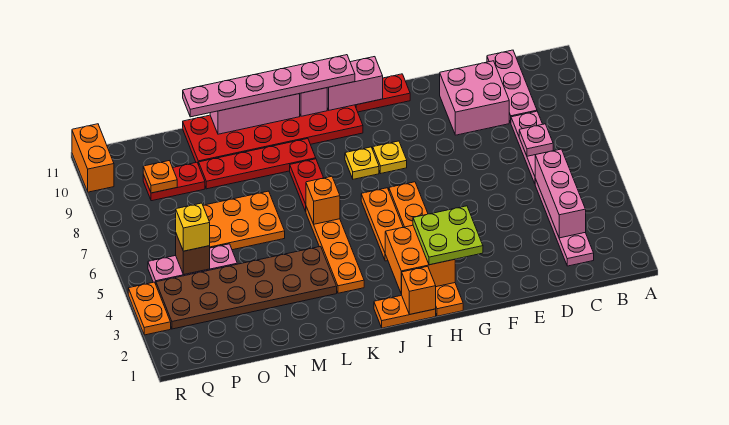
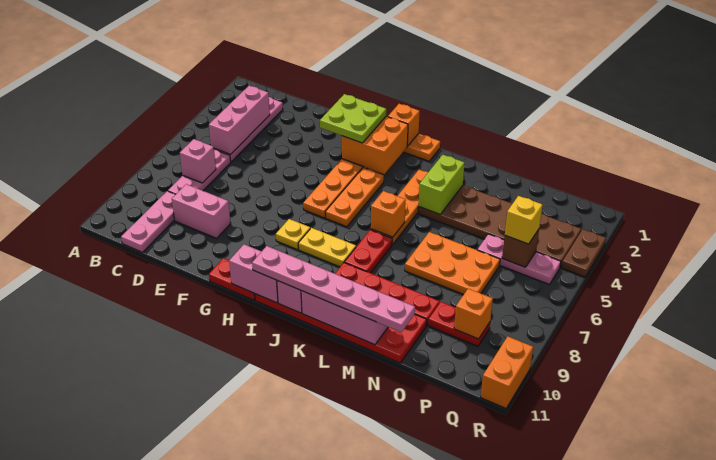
pink 1x1 plate [519,124,553,156] -> pink 1x1 brick [180,139,216,183]
pink 2x2 brick [440,61,509,135] -> pink 1x2 brick [172,184,231,238]
yellow 1x1 plate [345,147,379,179] -> yellow 1x2 plate [298,228,356,267]
none -> lime 1x2 brick [419,155,465,215]
orange 1x1 plate [143,161,177,193] -> orange 1x1 brick [454,289,493,339]
orange 1x2 plate [128,282,171,335] -> brown 1x2 plate [562,229,606,277]

